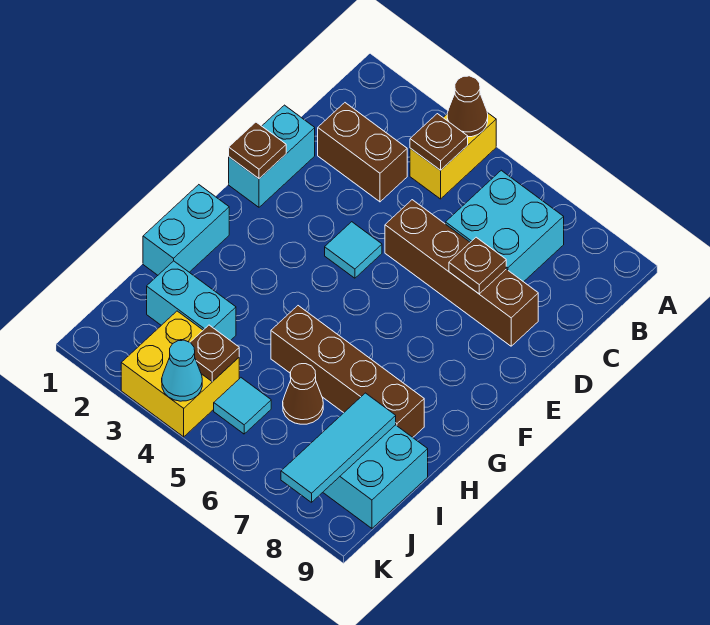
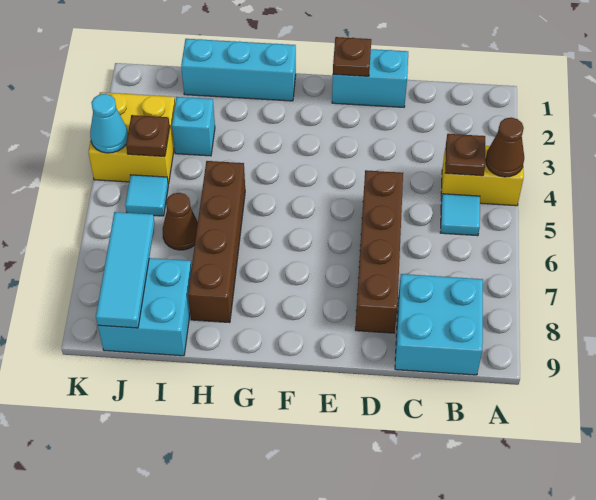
cyan 2x2 brick [445,170,564,282] -> cyan 2x2 brick moved to [395,274,483,375]
brown 1x2 brick [318,103,407,202] -> none
brown 1x1 plate [449,237,506,294] -> none
cyan 1x1 tile [325,222,382,278] -> cyan 1x1 tile moved to [440,194,480,236]
cyan 1x2 brick [143,185,229,275] -> cyan 1x3 brick [181,39,296,101]
cyan 1x2 brick [147,261,236,341] -> cyan 1x1 brick [172,97,215,156]
cyan 1x3 tile [281,393,396,502] -> cyan 1x3 tile turned to [96,212,155,328]

